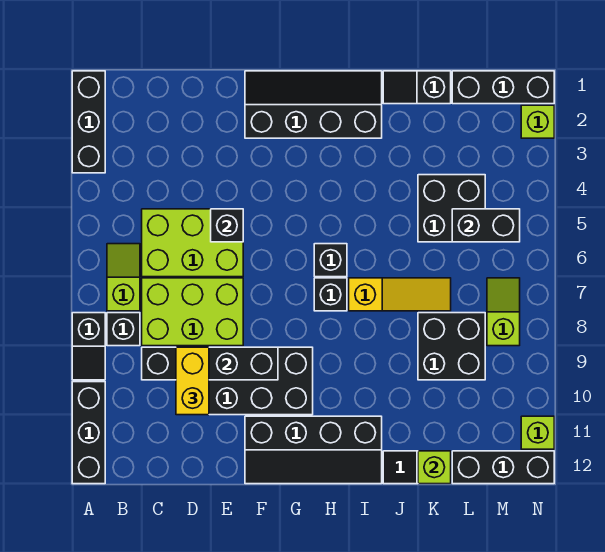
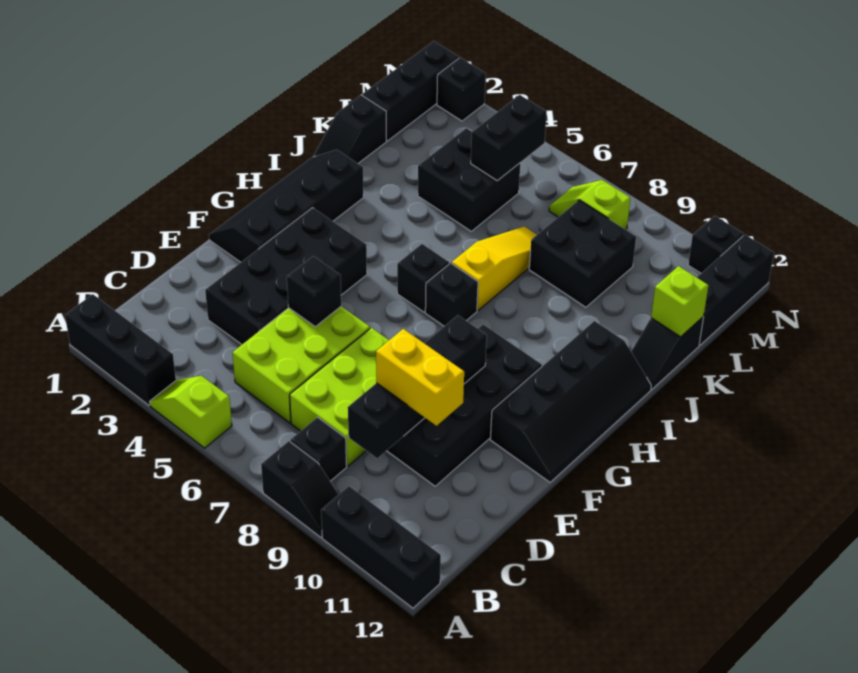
lime 1x2 slope [107,244,140,311] -> lime 1x2 slope moved to [150,376,232,448]
none -> black 2x4 brick [205,208,367,345]
lime 1x1 brick [521,105,554,138] -> black 1x1 brick [437,58,486,121]
lime 1x1 brick [521,416,554,449] -> black 1x1 brick [688,216,743,273]

